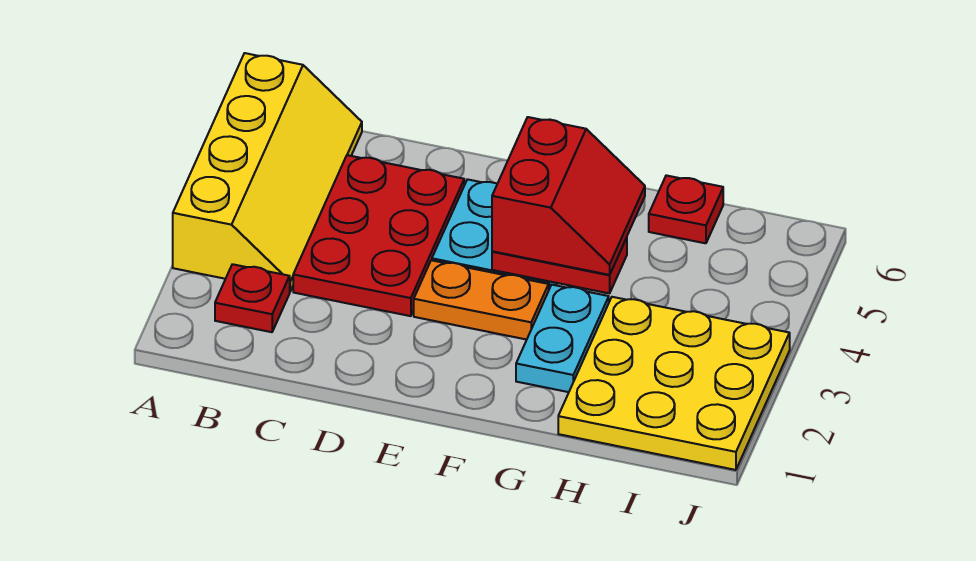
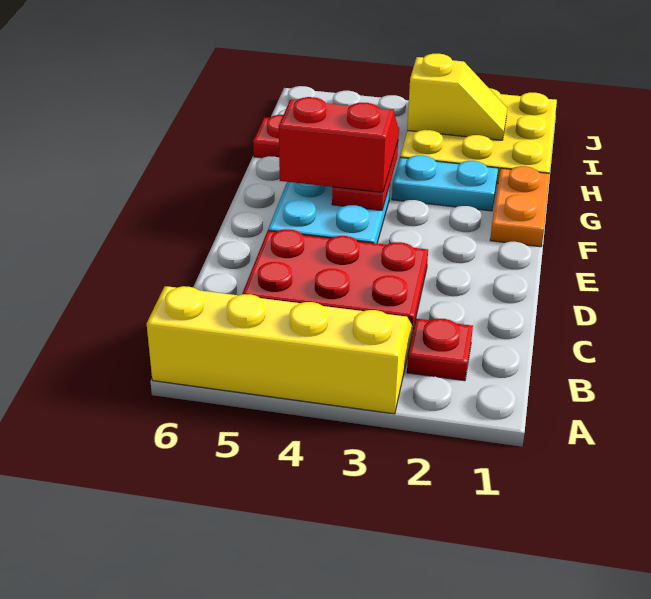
orange 1x2 plate [414,260,549,340] -> orange 1x2 plate moved to [490,166,550,247]
none -> yellow 1x2 slope [407,54,507,140]

